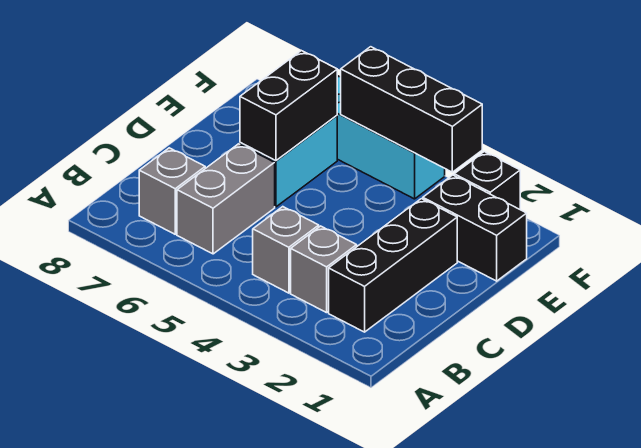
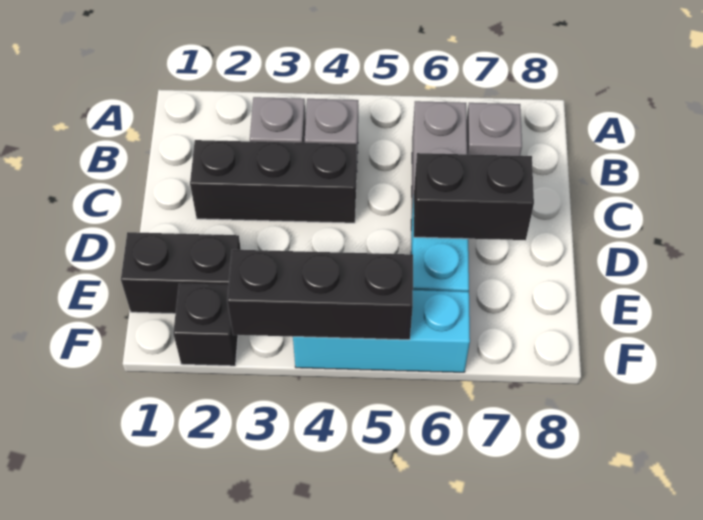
black 1x3 brick [329,199,457,332] -> black 1x3 brick turned to [190,140,357,223]
black 1x2 brick [240,51,337,161] -> black 1x2 brick turned to [414,153,534,240]

